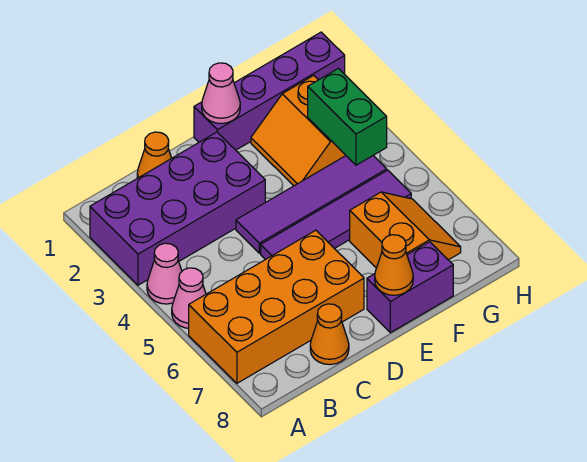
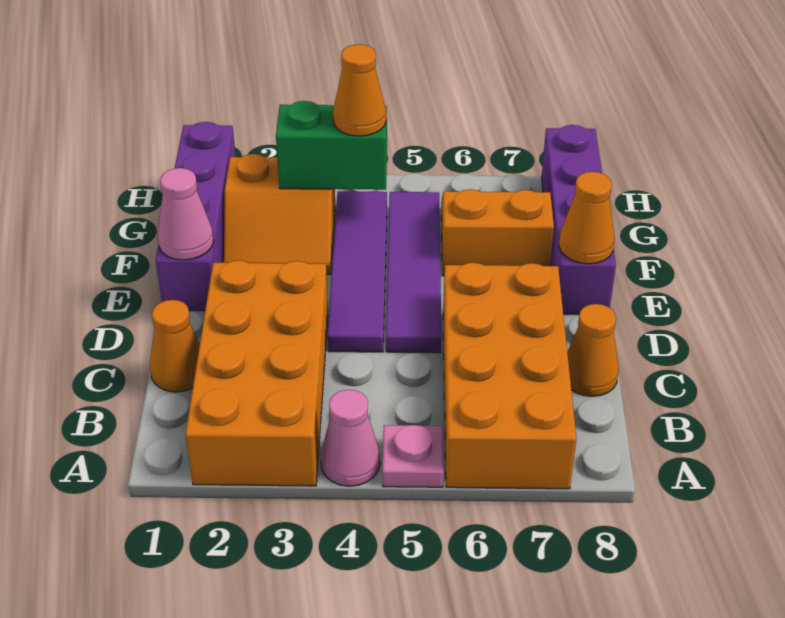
purple 2x4 brick [90,132,265,285] -> orange 2x4 brick [185,260,328,486]
pink 1x1 cone [172,268,206,328] -> pink 1x1 plate [382,425,444,487]
purple 1x2 brick [367,242,453,333] -> purple 1x4 brick [542,125,616,314]
none -> orange 1x1 cone [333,44,386,136]

